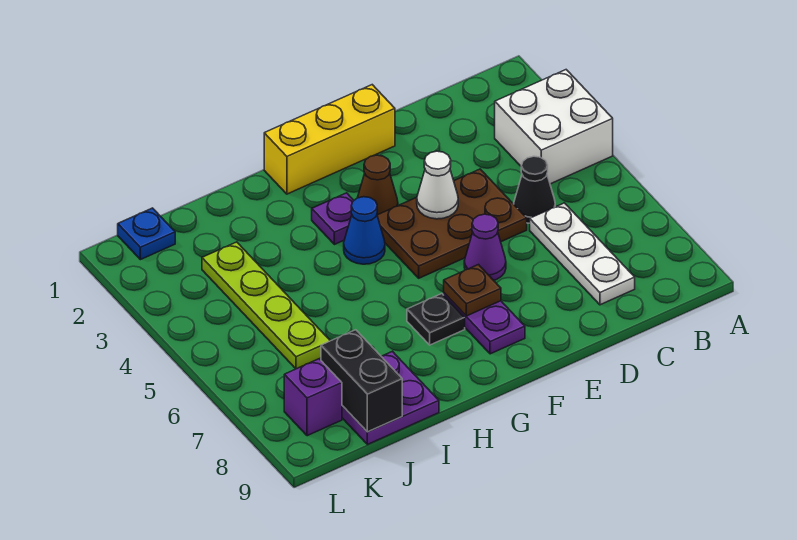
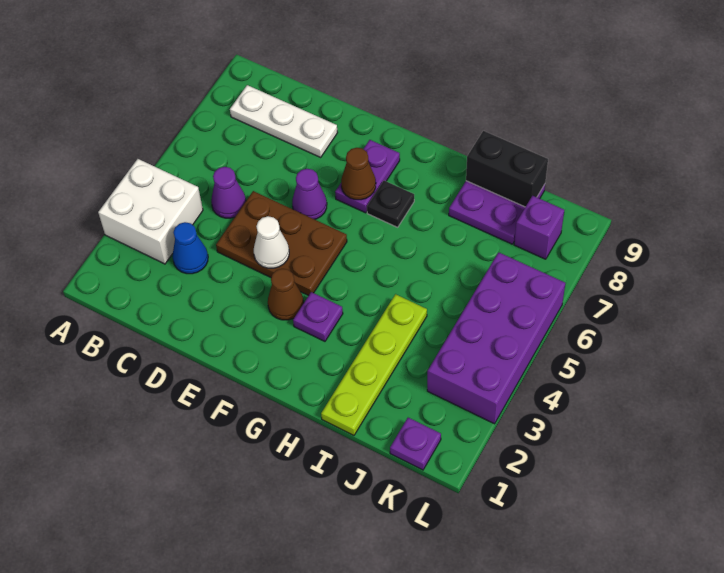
black 1x1 cone [514,156,555,223] -> purple 1x1 cone [211,167,246,218]
white 1x3 plate [530,203,635,305] -> white 1x3 plate turned to [230,85,338,157]
yellow 1x3 brick [264,85,395,194] -> none
brown 1x1 plate [444,265,501,316] -> brown 1x1 cone [341,148,376,200]
blue 1x1 cone [344,197,385,264] -> blue 1x1 cone moved to [172,222,208,274]
lime 1x4 plate [202,242,330,369] -> lime 1x4 plate moved to [321,294,427,435]
black 1x2 brick [321,330,402,432] -> black 1x2 brick turned to [466,131,548,207]
blue 1x1 plate [118,208,175,260] -> purple 1x1 plate [390,418,441,470]
none -> purple 2x4 brick [427,252,566,424]

